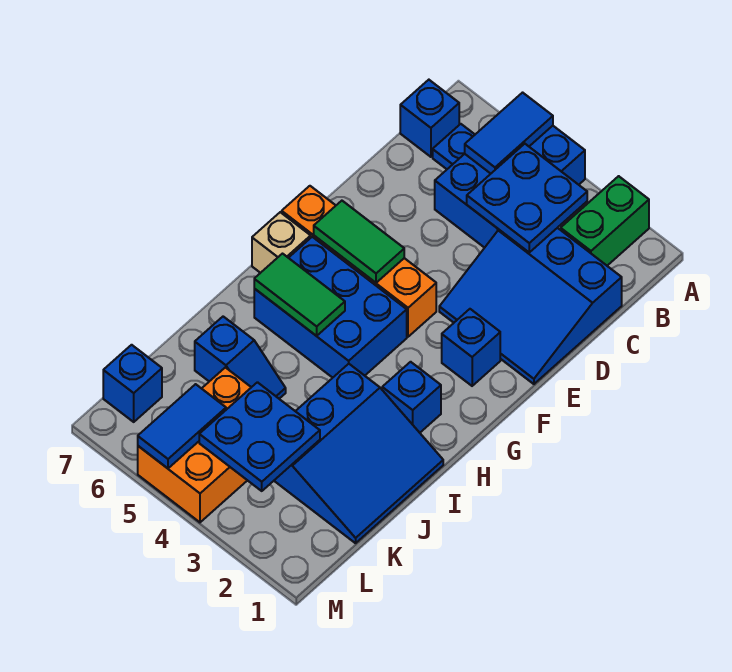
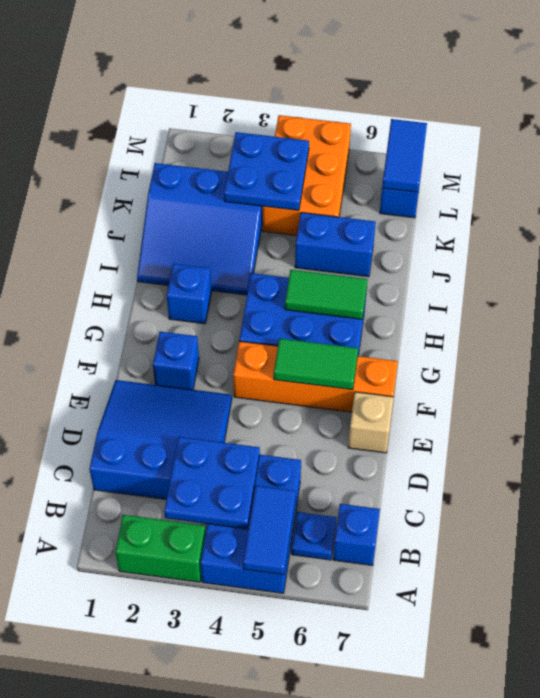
green 1x2 brick [561,176,649,266] -> green 1x2 brick turned to [115,515,206,582]
tan 1x1 brick [252,212,311,273] -> tan 1x1 brick moved to [348,392,394,453]
blue 3x3 slope [274,364,443,543] -> blue 3x3 slope turned to [137,163,263,295]
blue 1x2 slope [195,317,286,399] -> blue 1x2 brick [295,213,376,277]
blue 1x2 tile [138,384,226,468] -> blue 1x2 tile moved to [382,119,427,192]

